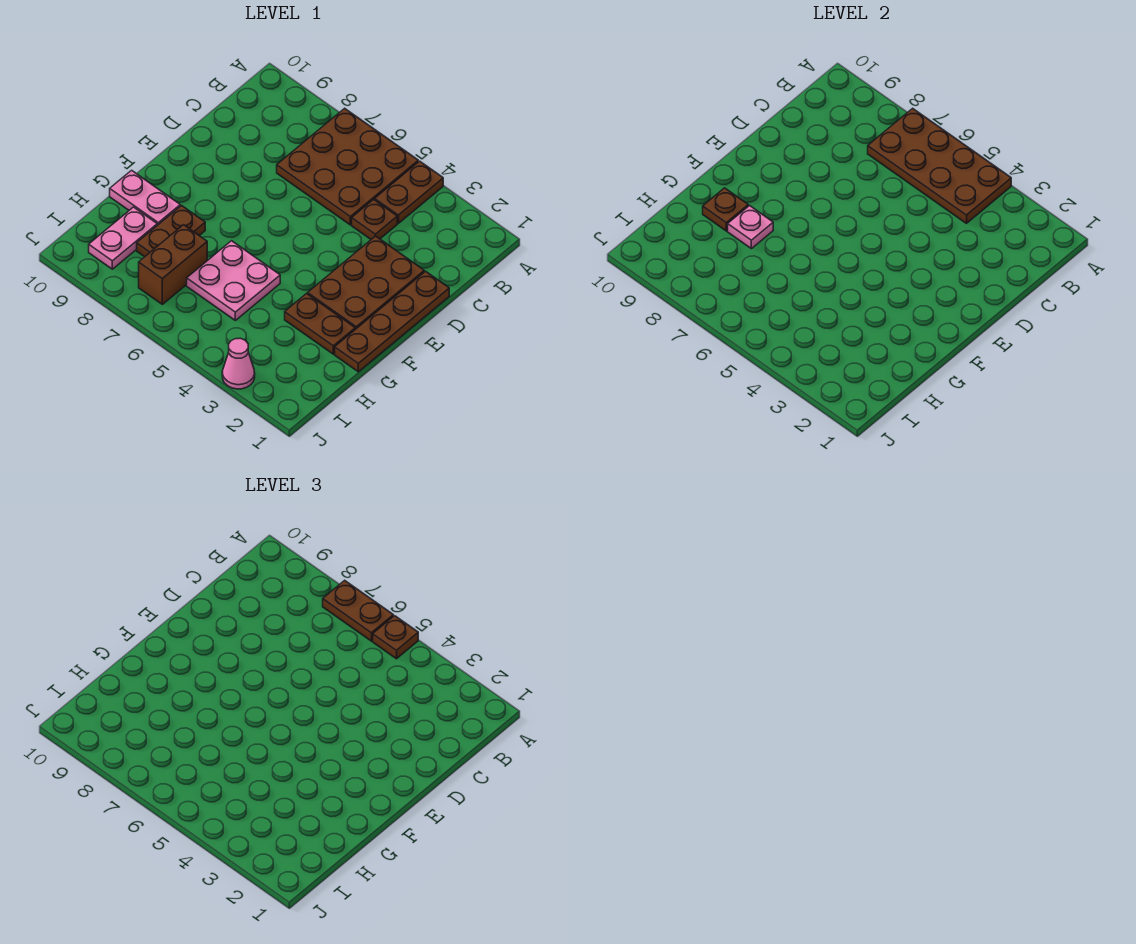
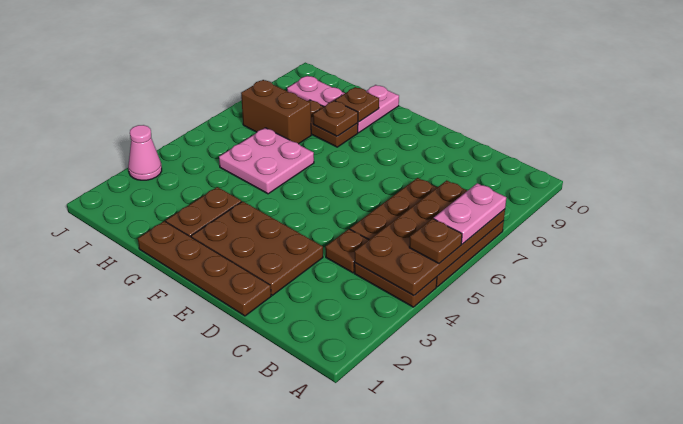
brown 1x2 plate [323,580,393,641] -> pink 1x2 plate [434,183,506,244]
pink 1x1 plate [728,206,773,249] -> brown 1x1 plate [313,101,358,136]

